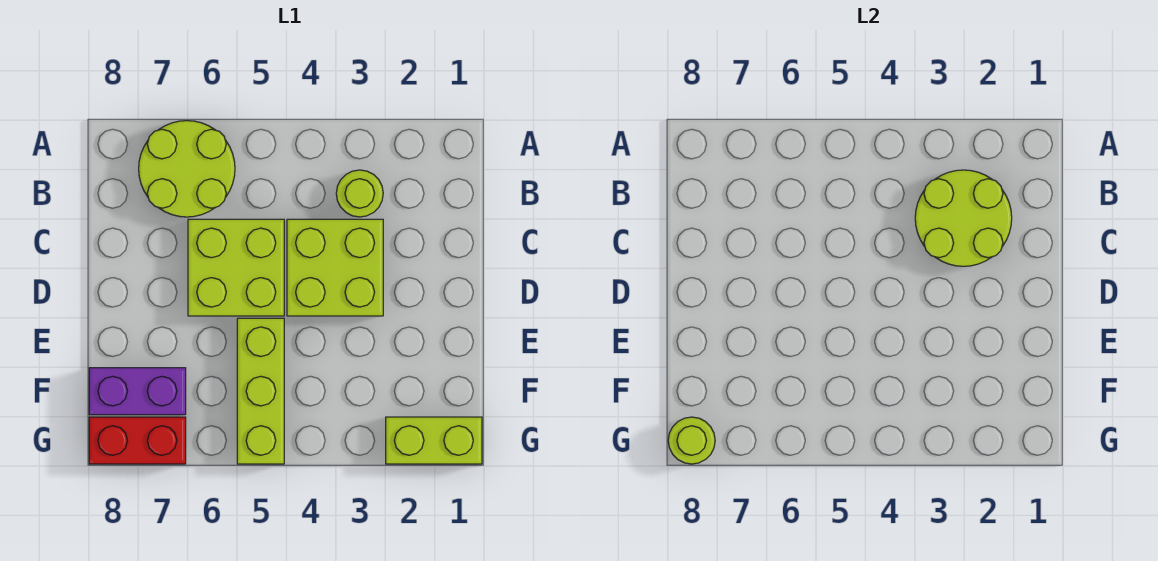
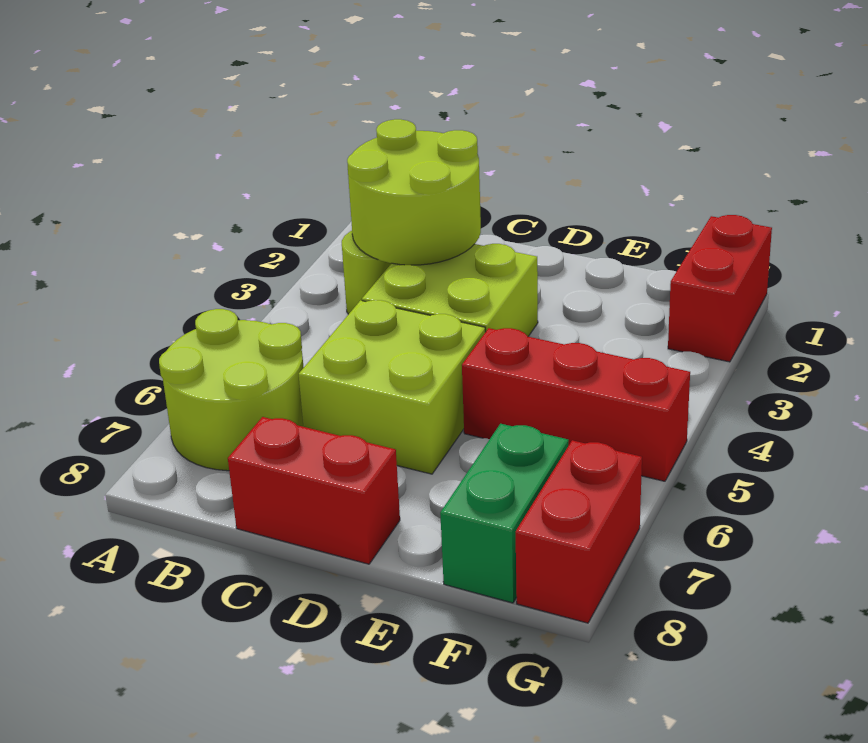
none -> red 1x2 brick [228,417,400,564]
lime 1x3 brick [237,318,284,464] -> red 1x3 brick [462,328,690,481]
purple 1x2 brick [89,368,186,415] -> green 1x2 brick [440,424,569,603]
lime 1x2 brick [386,417,482,464] -> red 1x2 brick [668,215,772,362]
lime 1x1 round brick [668,417,715,464] -> none

